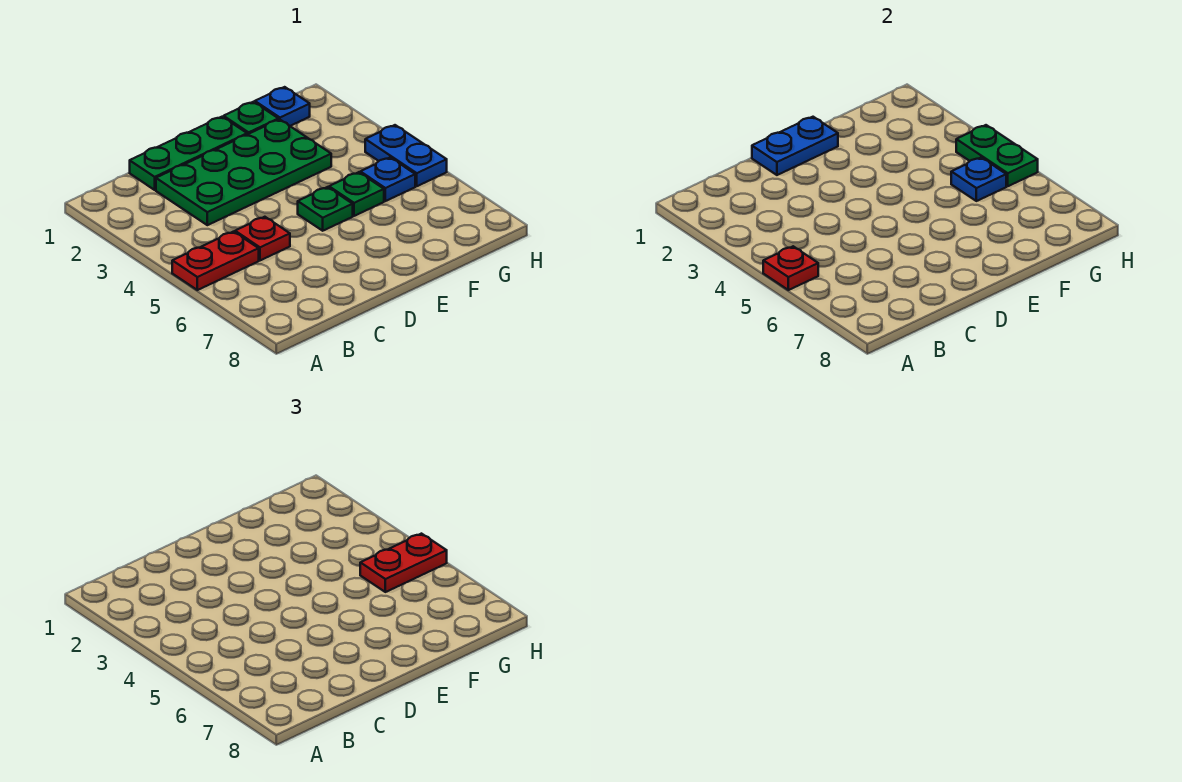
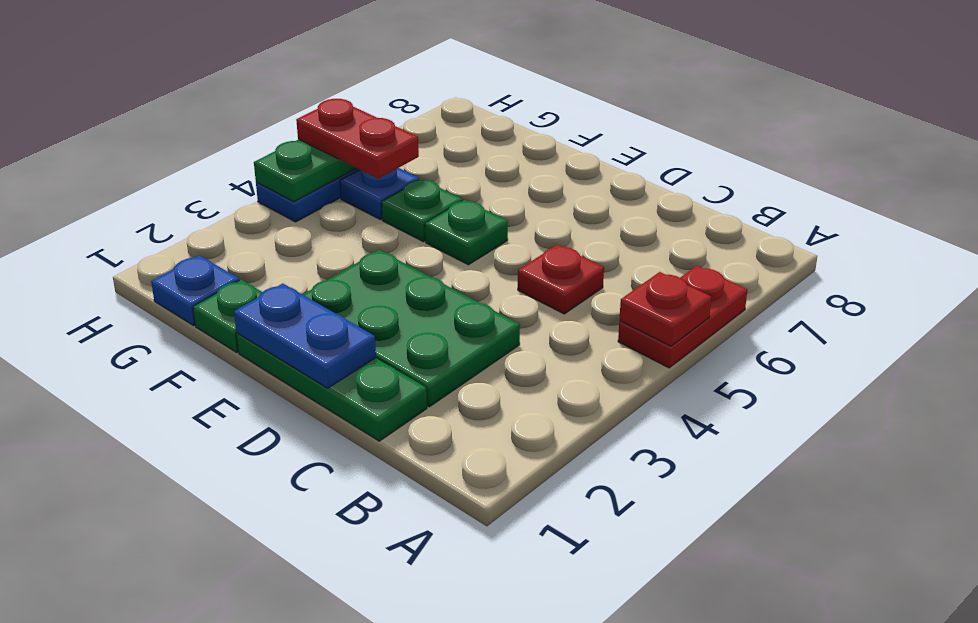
red 1x2 plate [172,232,259,290] -> red 1x2 plate turned to [618,266,747,368]
green 2x4 plate [156,119,331,225] -> green 2x3 plate [303,250,520,407]
blue 1x1 plate [951,157,1006,201] -> none

